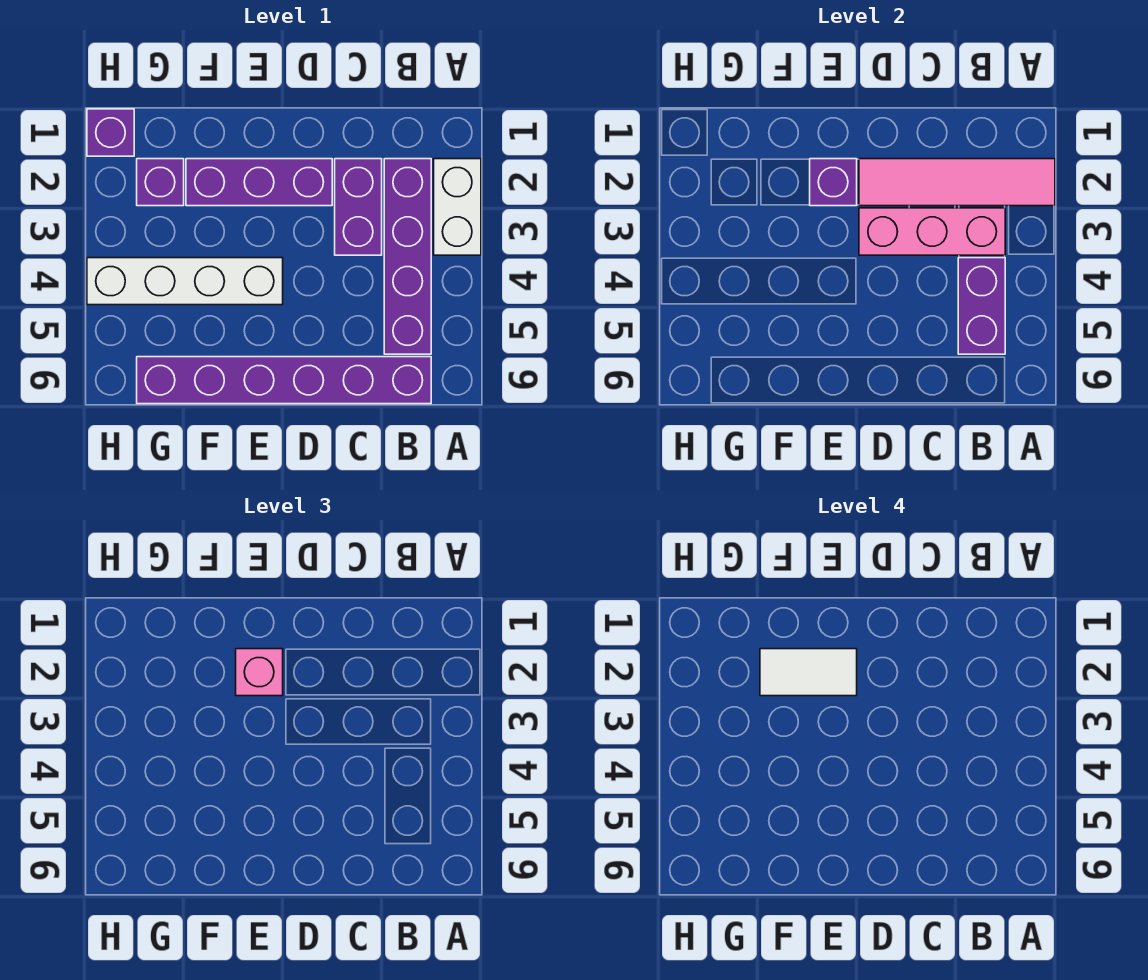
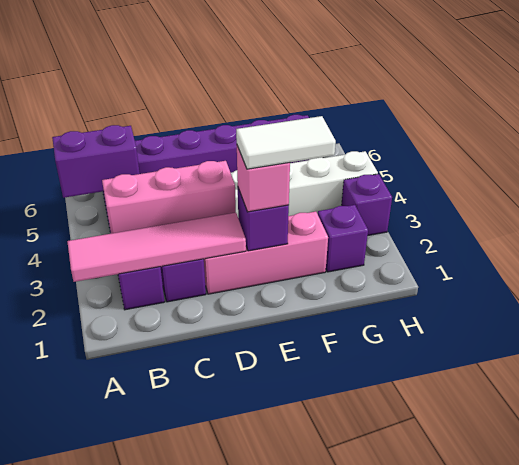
white 1x2 brick [434,159,481,255] -> none
purple 1x2 brick [958,258,1005,354] -> purple 1x2 brick turned to [52,125,140,198]
purple 1x3 brick [186,159,332,206] -> pink 1x3 brick [204,212,328,294]
purple 1x1 brick [87,109,134,156] -> purple 1x1 brick moved to [341,174,392,235]

